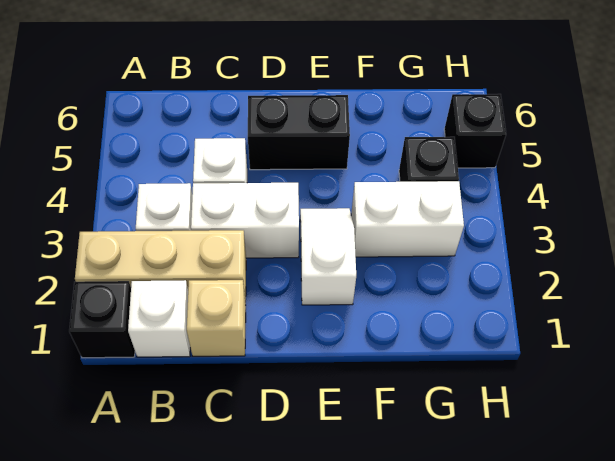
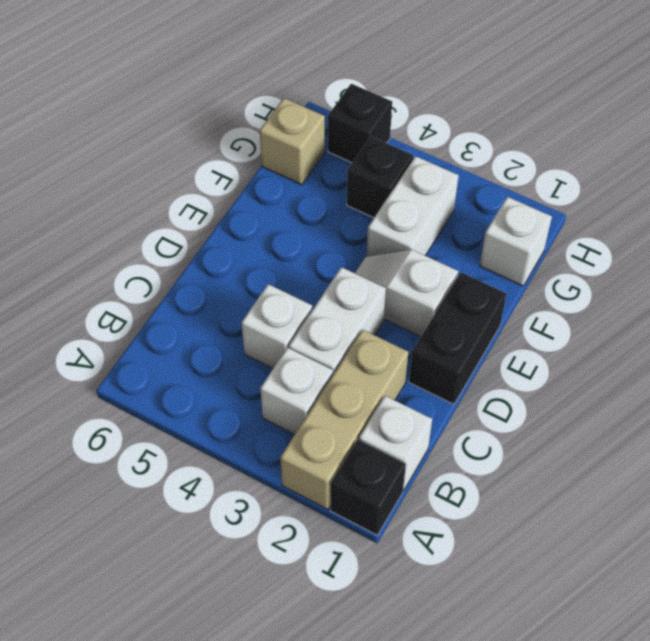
tan 1x1 brick [187,280,246,356] -> tan 1x1 brick moved to [260,98,325,185]
black 1x2 brick [248,95,350,170] -> black 1x2 brick moved to [409,272,507,404]
none -> white 1x1 brick [480,197,552,286]

